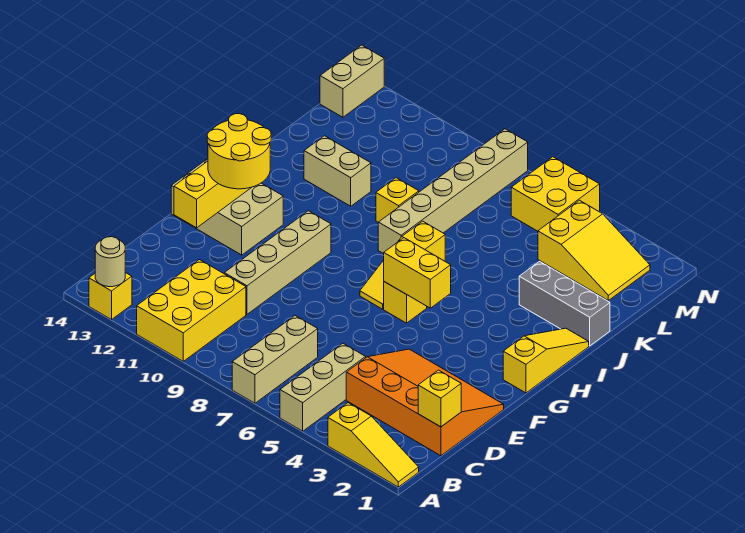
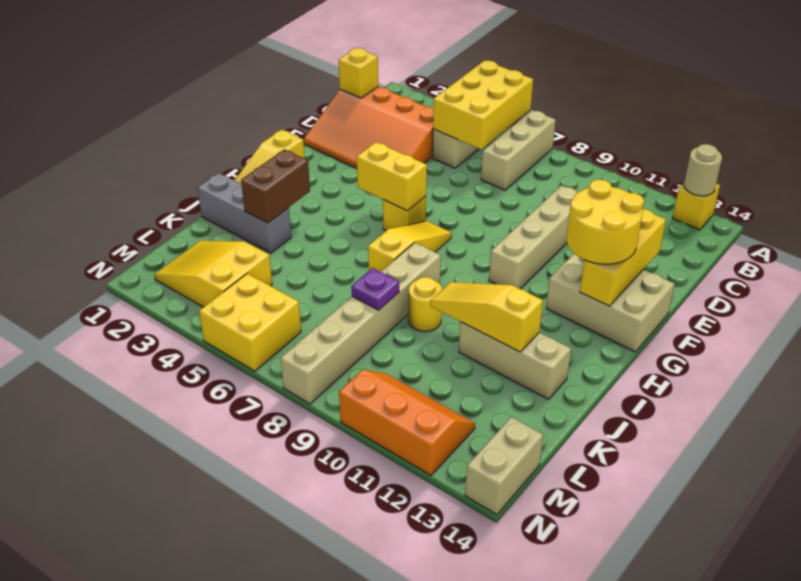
yellow 1x3 slope [328,403,419,487] -> yellow 1x3 slope moved to [431,282,543,352]
yellow 2x3 brick [137,260,246,361] -> yellow 2x3 brick moved to [433,60,533,149]
none -> brown 1x2 brick [241,149,310,223]
yellow 1x1 brick [376,178,419,222] -> yellow 1x1 round brick [408,277,442,332]
tan 1x2 brick [304,136,371,206] -> tan 1x3 brick [459,322,571,399]
none -> purple 1x1 plate [351,268,399,310]
none -> orange 2x3 slope [339,370,475,475]

